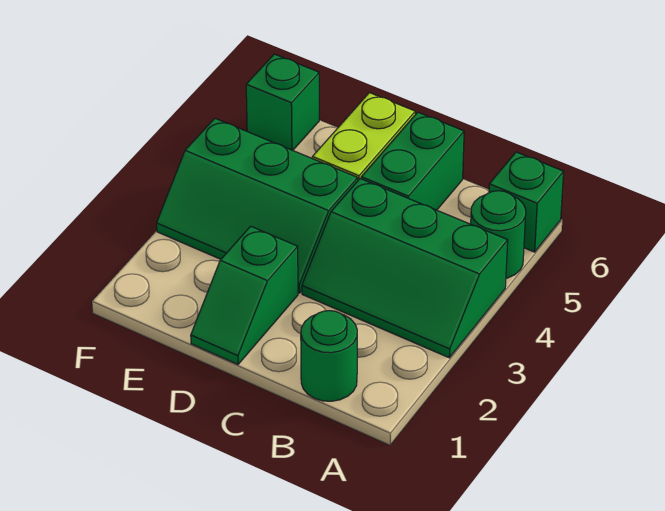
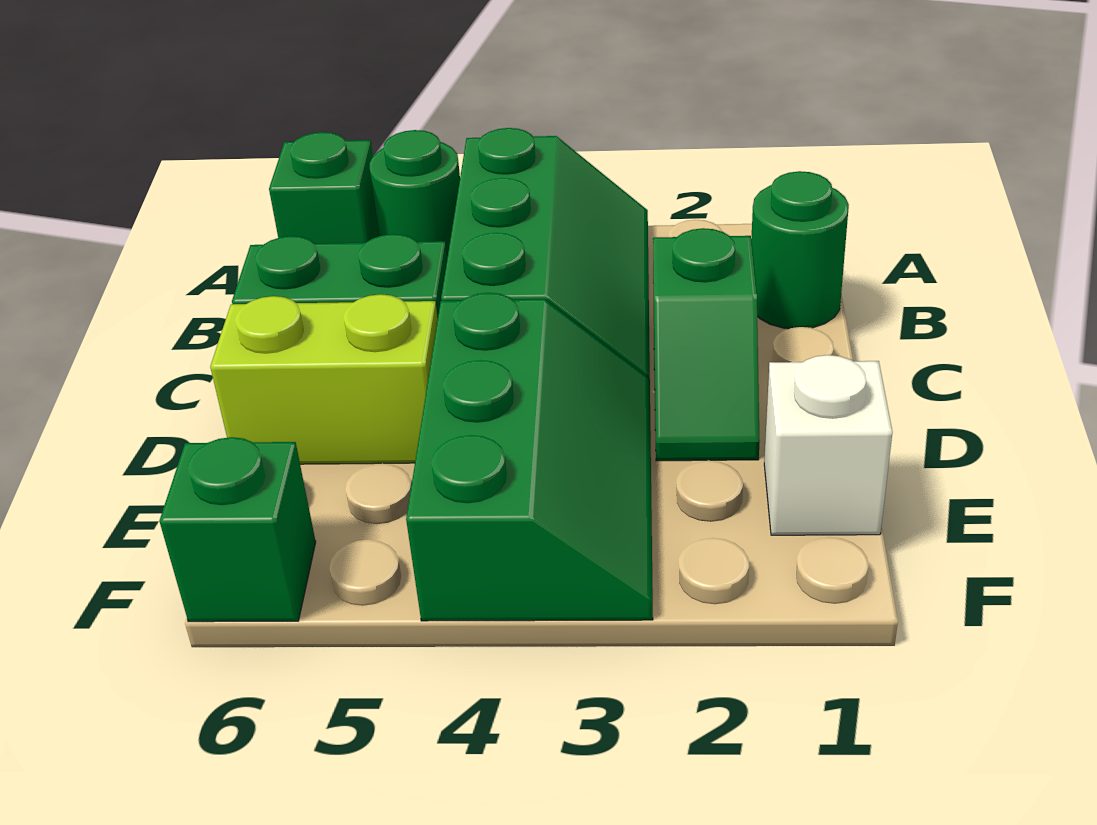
green 1x2 slope [191,226,298,364] -> green 1x2 slope turned to [653,228,760,461]
none -> white 1x1 brick [764,355,893,535]

